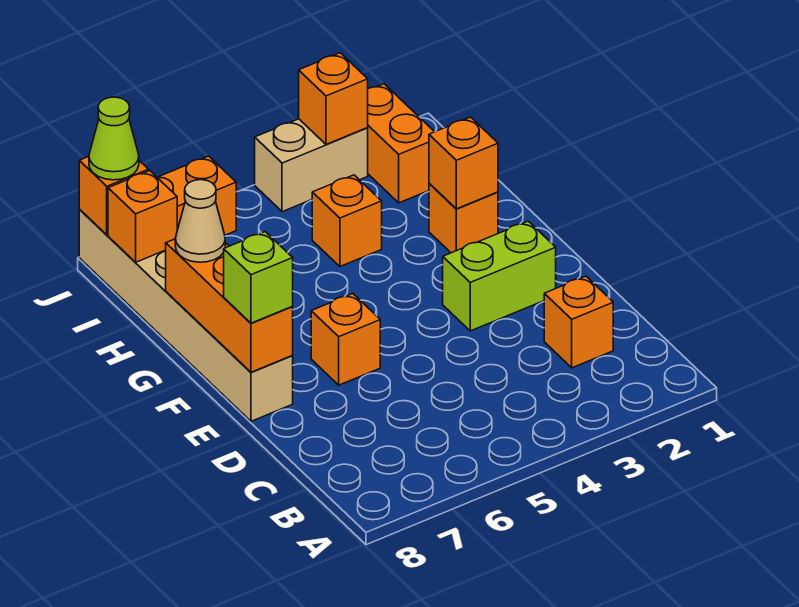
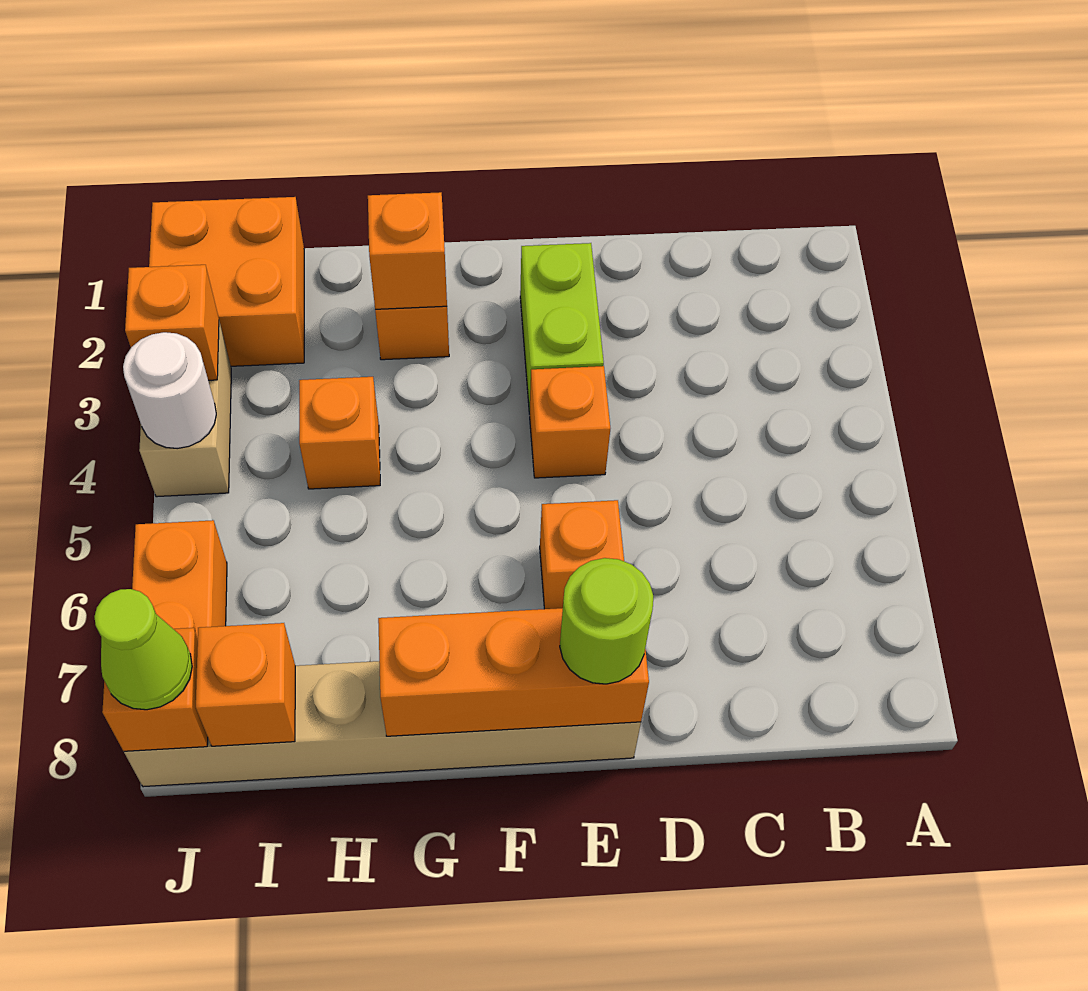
orange 1x1 brick [544,276,613,368] -> orange 1x1 brick moved to [529,366,610,478]
lime 1x1 brick [224,232,293,323] -> lime 1x1 round brick [560,558,653,684]
tan 1x1 cone [175,180,225,262] -> none
orange 1x2 brick [368,84,434,203] -> orange 2x2 brick [149,197,304,366]
none -> white 1x1 round brick [123,332,216,449]

